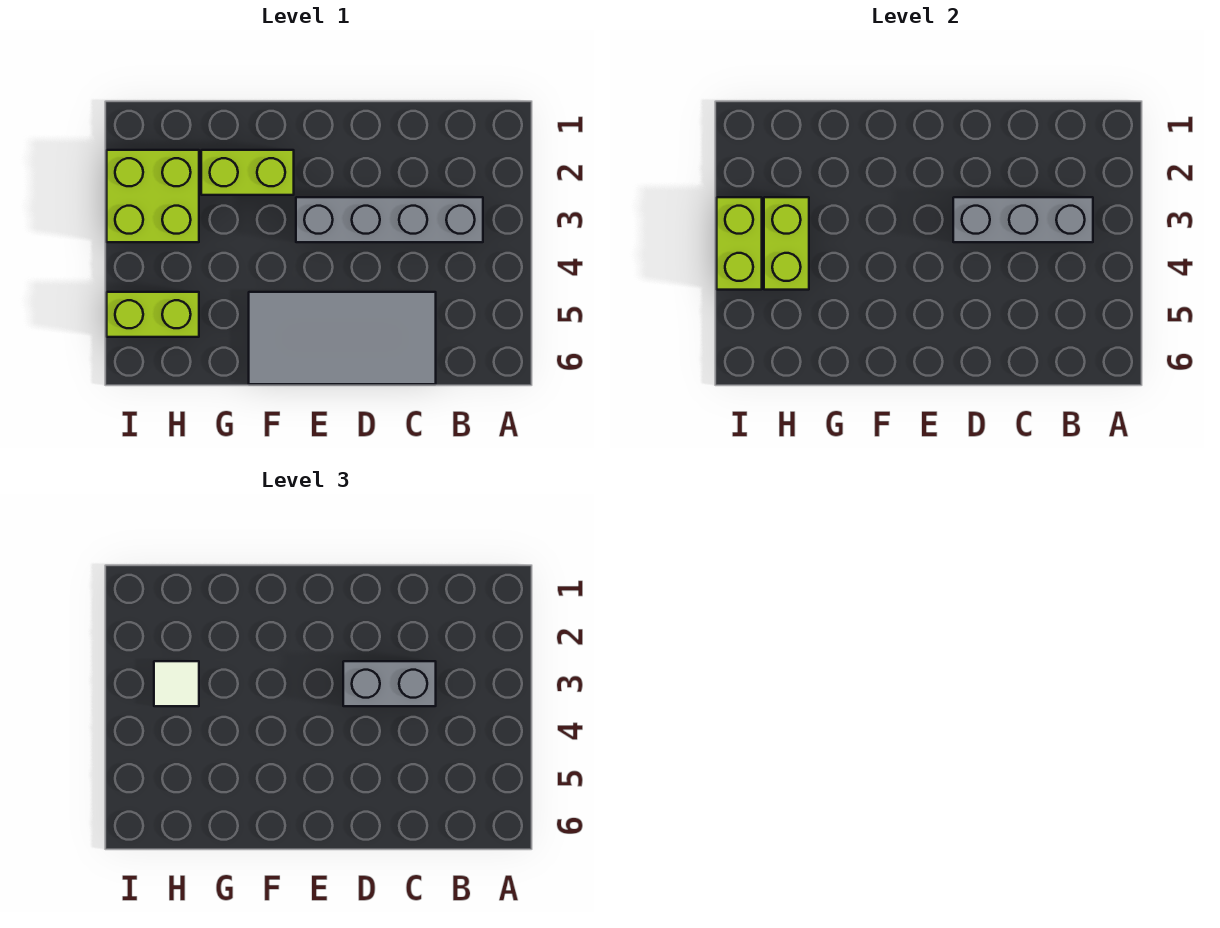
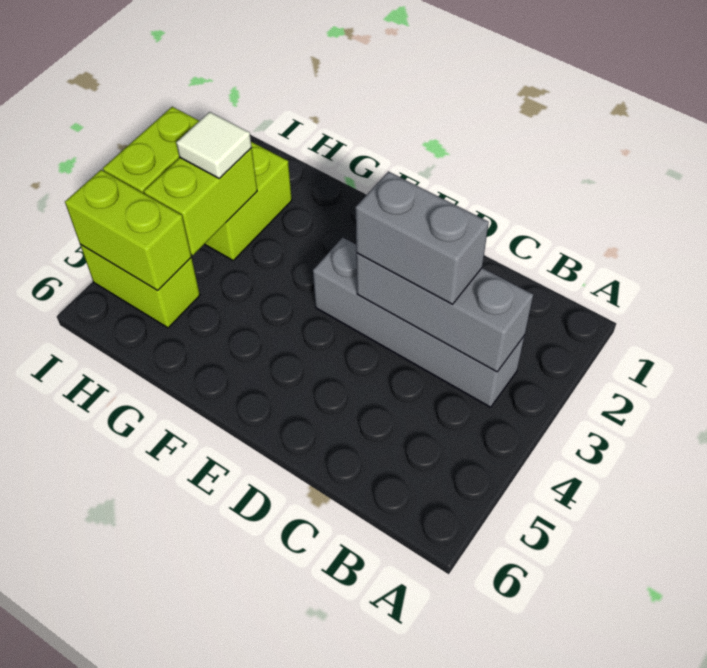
grey 2x4 tile [249,292,436,384] -> none
lime 1x2 brick [201,150,294,195] -> lime 1x2 brick moved to [65,170,191,290]

